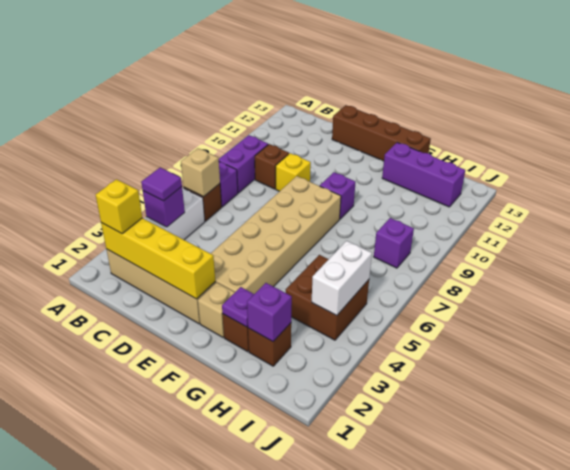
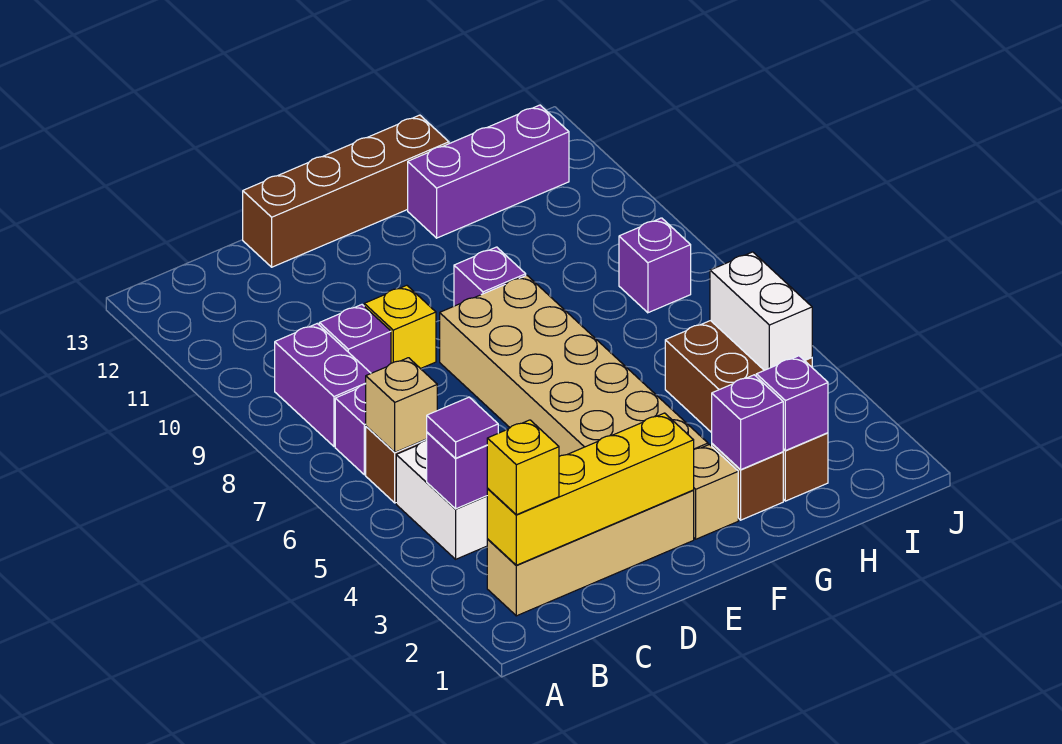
brown 1x1 brick [255,144,289,189] -> purple 1x1 brick [319,305,391,373]
purple 1x1 plate [222,287,254,327] -> purple 1x1 brick [712,375,783,469]

